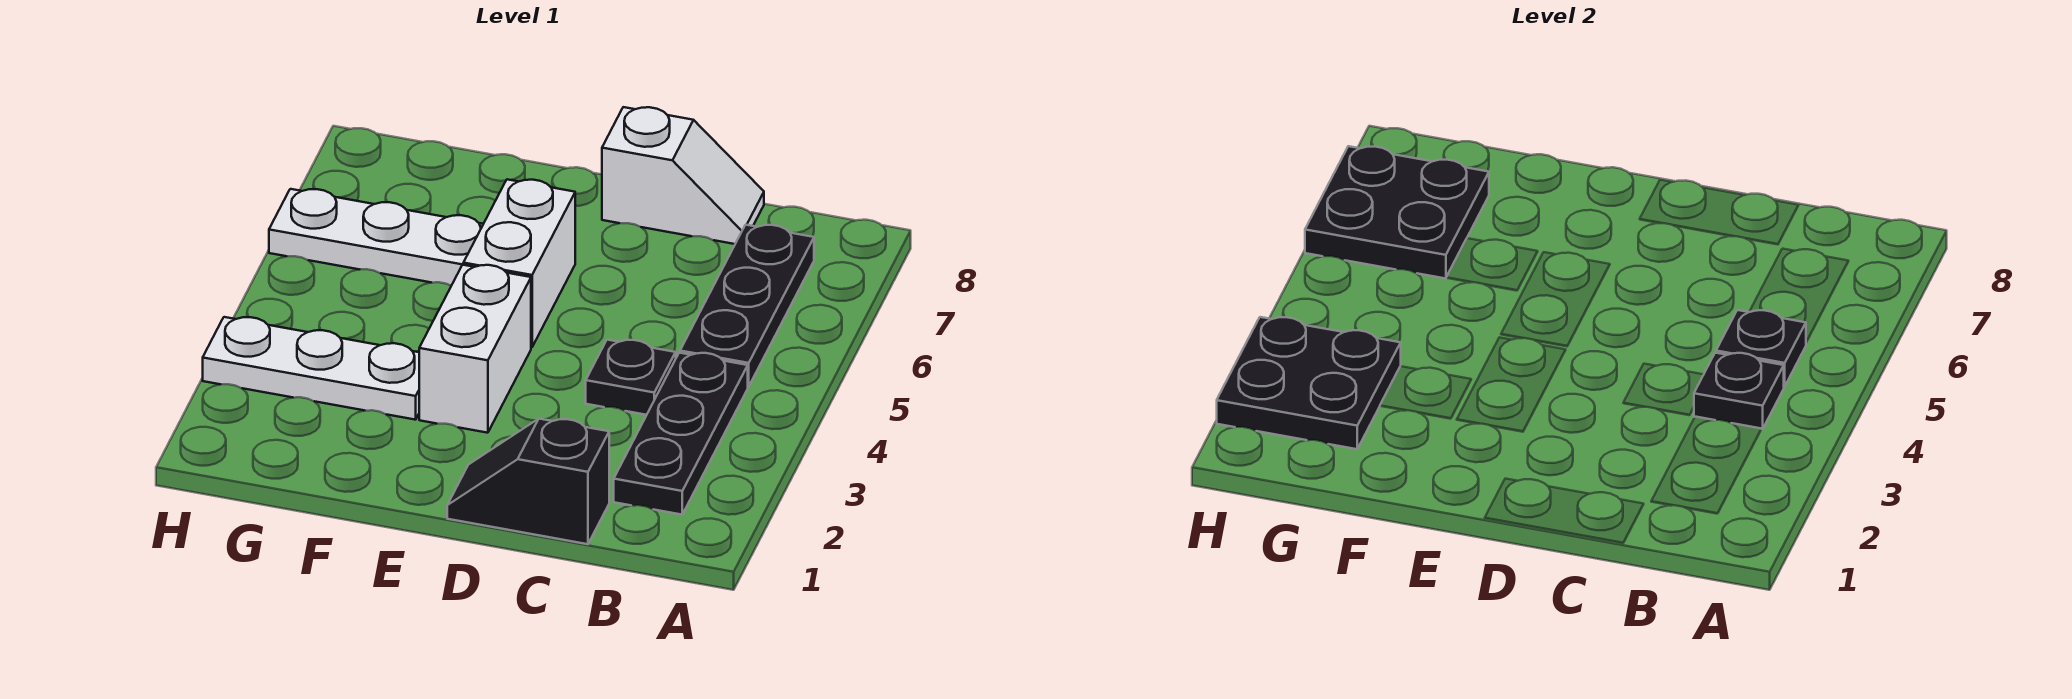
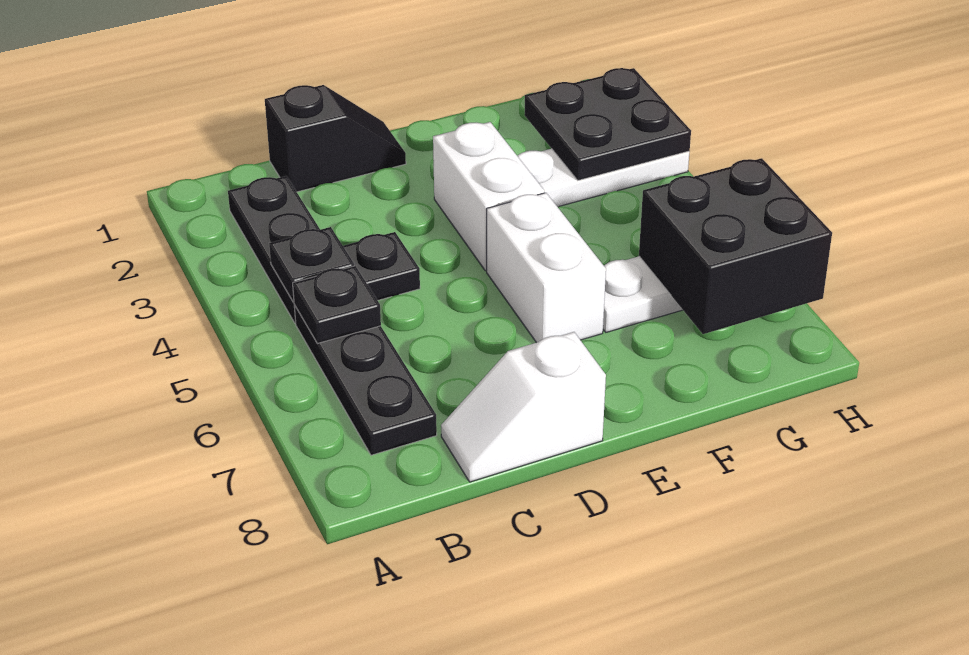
black 2x2 plate [1305,146,1489,279] -> black 2x2 brick [639,158,832,334]

